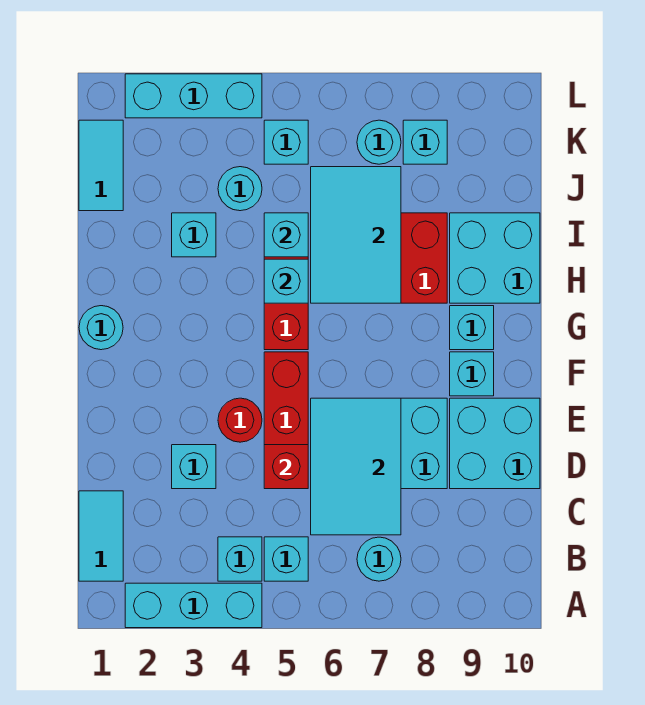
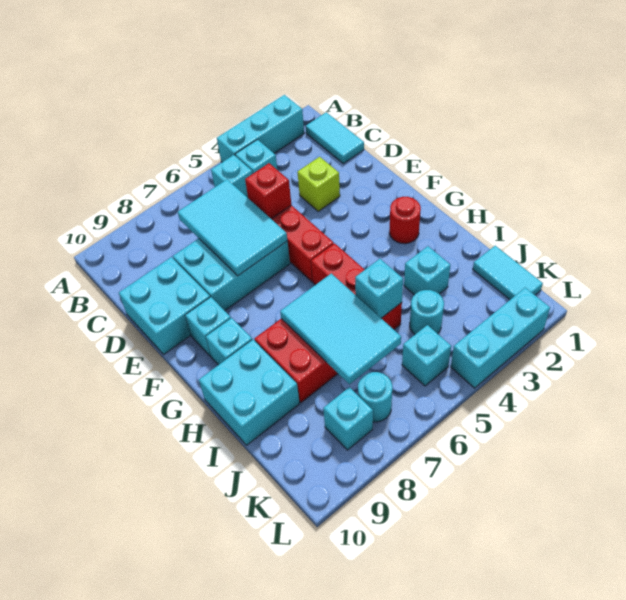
cyan 1x1 round brick [357,537,401,581] -> none
cyan 1x1 brick [172,445,216,489] -> lime 1x1 brick [297,157,340,211]
red 1x1 round brick [218,398,262,442] -> red 1x1 round brick moved to [390,197,421,244]
cyan 1x1 round brick [79,306,123,350] -> none
cyan 1x1 brick [264,259,308,303] -> none

